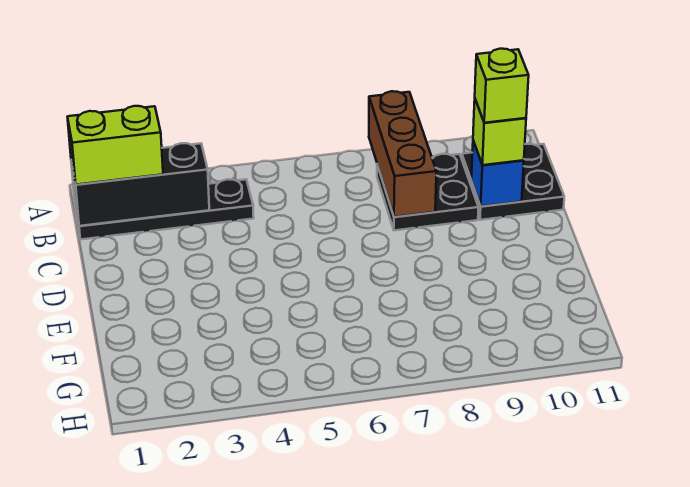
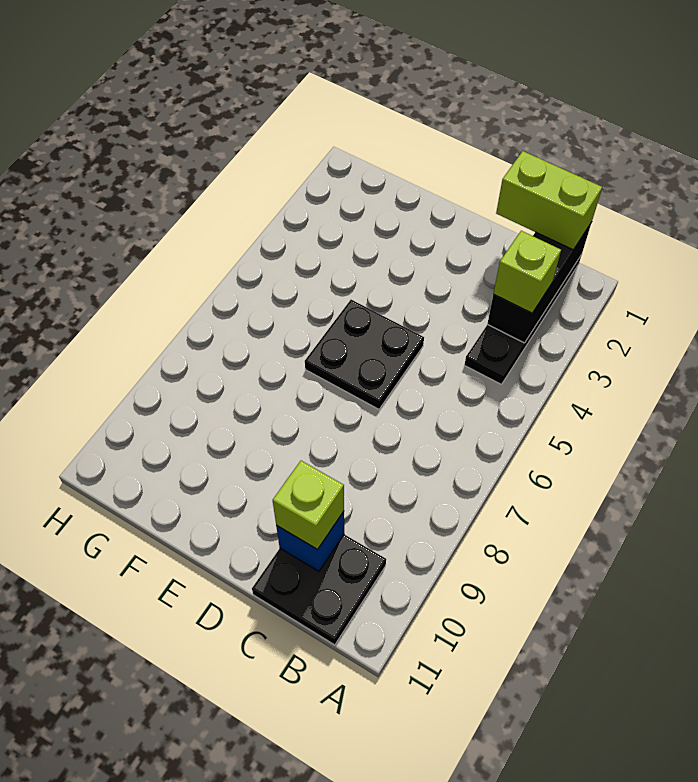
brown 1x3 brick [369,91,436,217] -> none
lime 1x2 brick [68,106,163,185] -> lime 1x2 brick turned to [496,151,602,250]
black 2x2 plate [377,154,479,230] -> black 2x2 plate moved to [305,300,424,409]
lime 1x1 brick [475,49,529,123] -> lime 1x1 brick moved to [493,231,561,313]

